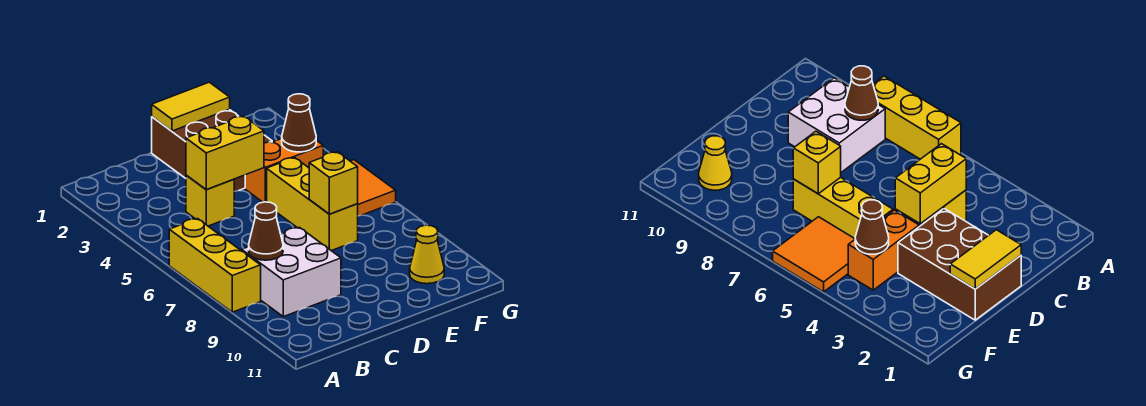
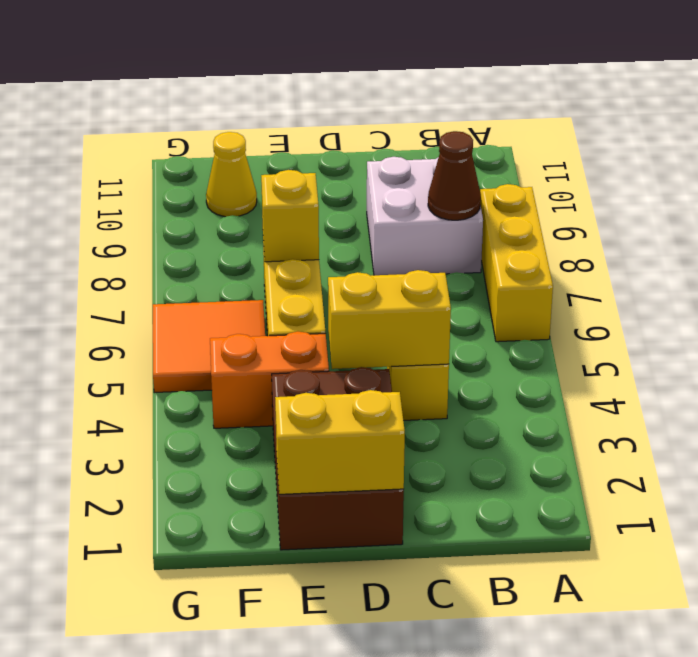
yellow 1x2 tile [152,82,230,131] -> yellow 1x2 brick [275,390,405,494]
brown 1x1 cone [282,94,316,152] -> none

